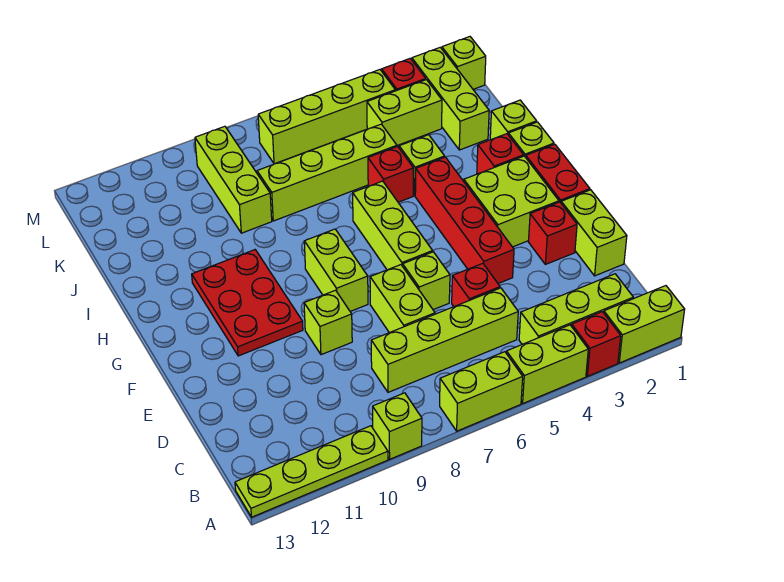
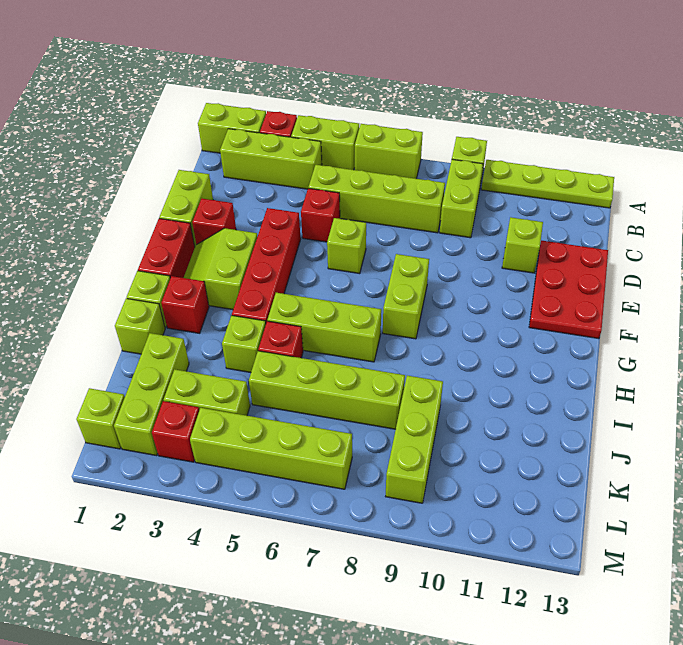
lime 1x2 brick [370,265,435,333] -> lime 1x2 brick moved to [440,159,483,238]
lime 1x1 brick [304,290,352,355] -> lime 1x1 brick moved to [502,217,543,273]
lime 2x2 brick [464,156,559,247] -> lime 2x2 slope [184,228,257,310]
lime 1x3 brick [353,181,433,270] -> lime 1x3 brick turned to [268,293,381,362]
red 2x3 plate [192,250,303,356] -> red 2x3 plate moved to [529,240,608,339]

